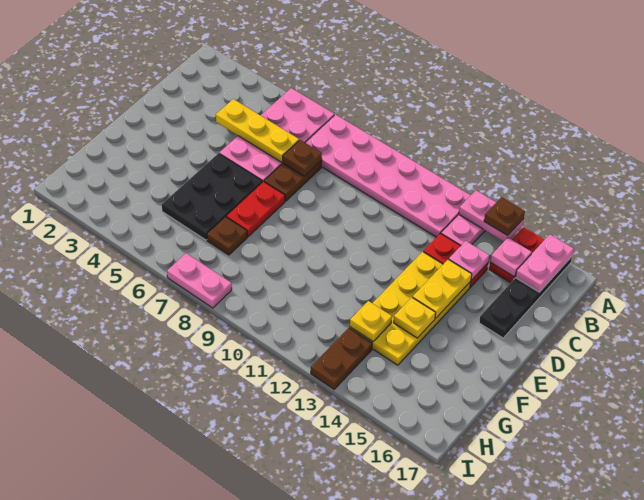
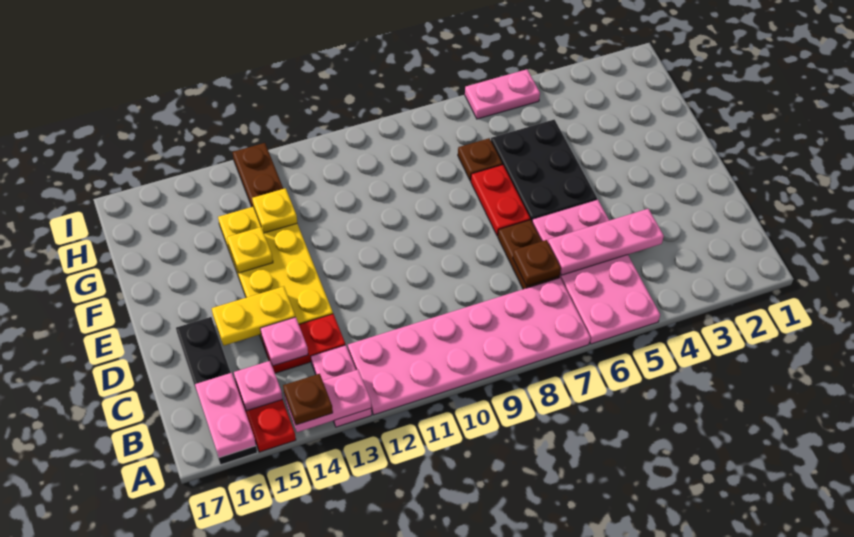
yellow 1x3 plate [216,99,299,162] -> pink 1x3 plate [548,209,664,275]
yellow 1x2 plate [413,259,472,318] -> yellow 1x2 plate turned to [212,286,295,345]
pink 1x2 plate [167,253,232,308] -> pink 1x2 plate moved to [465,69,540,119]

